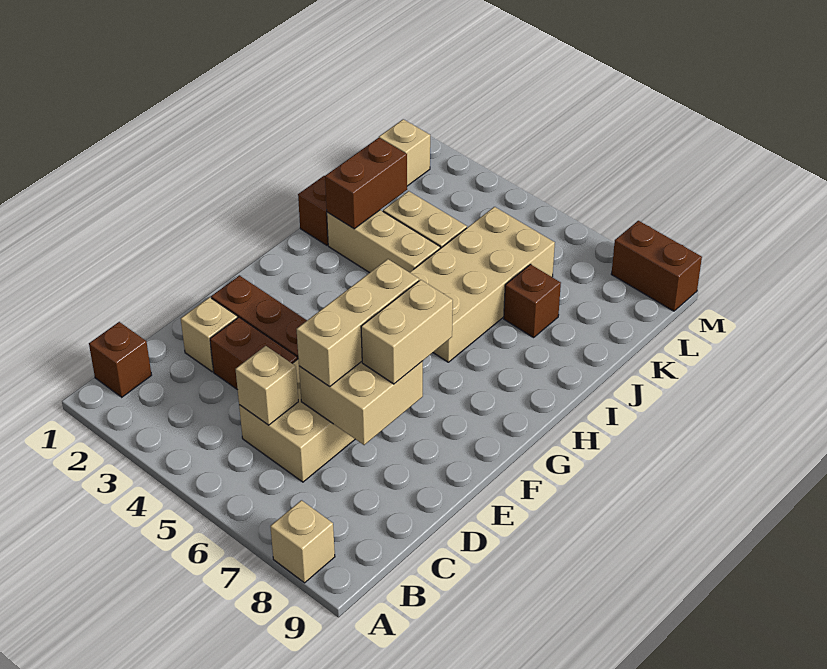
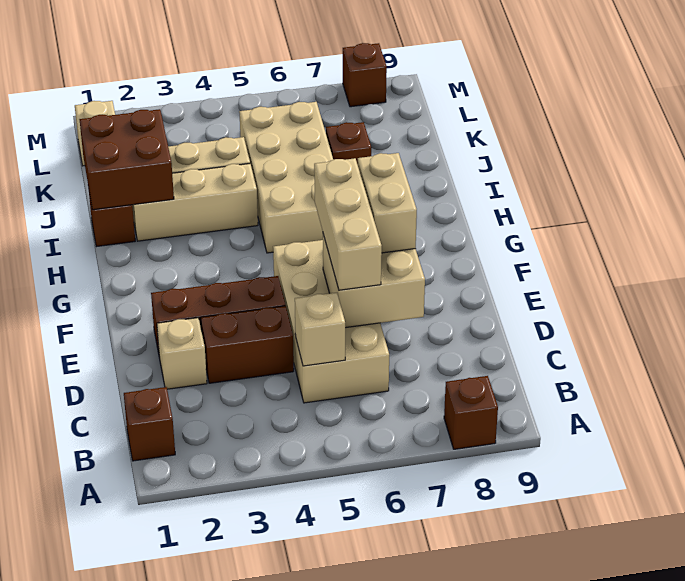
tan 1x1 brick [270,500,335,583] -> brown 1x1 brick [444,376,498,449]
brown 1x2 brick [325,138,407,229] -> brown 2x2 brick [79,109,174,210]
brown 1x2 brick [611,221,702,311] -> brown 1x1 brick [343,43,387,107]

